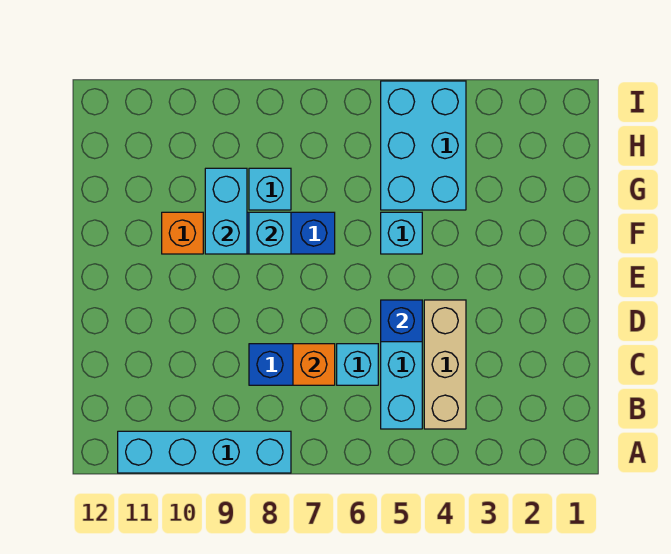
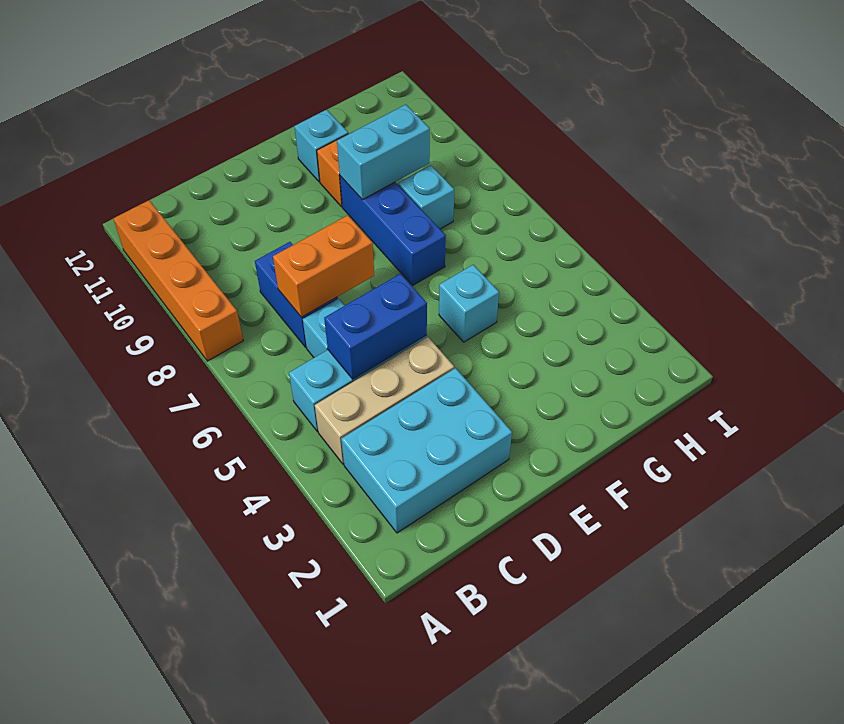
cyan 1x4 brick [118,431,291,473] -> orange 1x4 brick [113,200,243,361]
orange 1x1 brick [293,344,335,385] -> orange 1x2 brick [273,215,374,317]
blue 1x1 brick [381,300,422,342] -> blue 1x2 brick [324,274,427,379]
cyan 1x1 brick [249,212,291,254] -> cyan 1x1 brick moved to [294,110,348,182]
cyan 2x3 brick [381,81,466,210] -> cyan 2x3 brick moved to [341,368,512,533]

